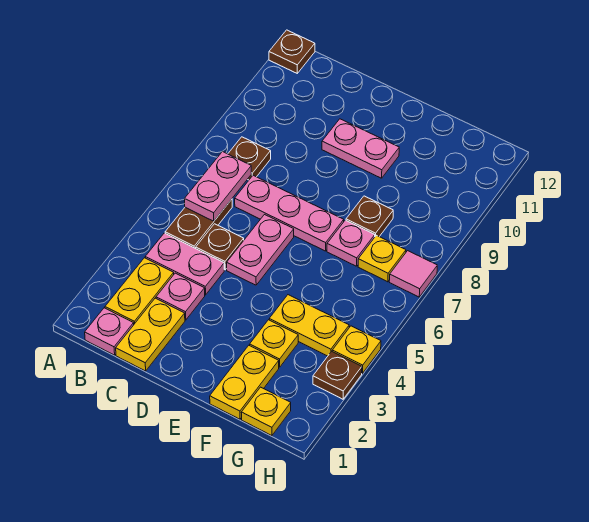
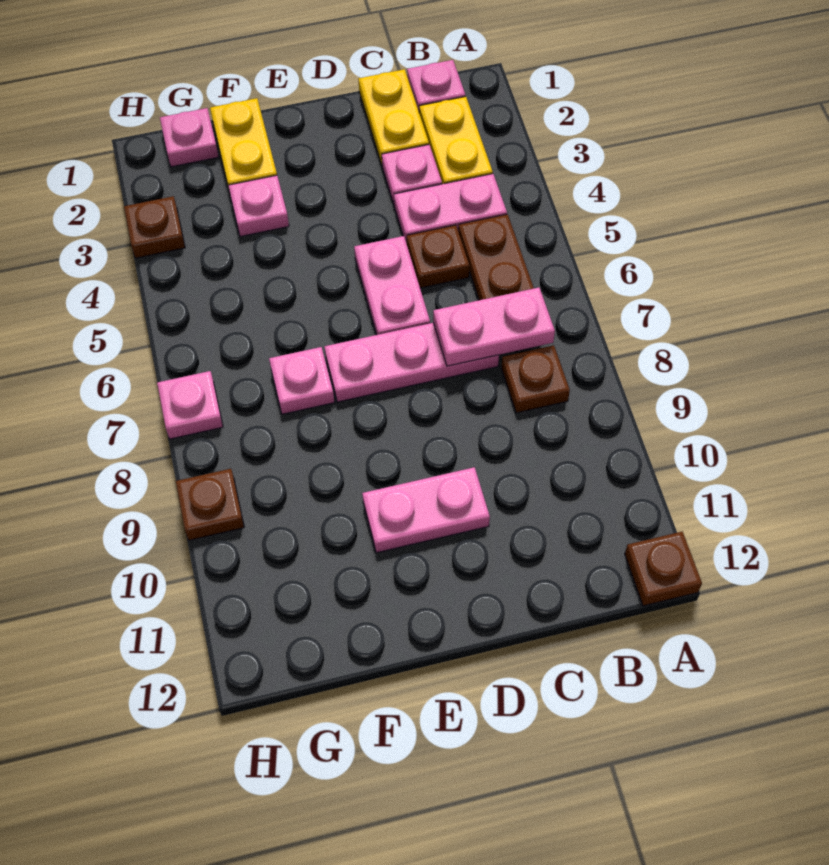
pink 1x2 plate [184,151,251,221] -> pink 1x2 plate turned to [433,288,555,366]
yellow 1x1 plate [250,320,298,367] -> pink 1x1 plate [228,175,289,237]
yellow 1x2 plate [269,295,349,356] -> none
brown 1x1 plate [346,196,393,237] -> brown 1x1 plate moved to [176,469,244,540]
yellow 1x1 plate [241,387,291,436] -> pink 1x1 plate [160,108,219,167]
yellow 1x1 plate [358,235,406,282] -> none
yellow 1x1 plate [332,326,381,373] -> none
pink 1x1 tile [389,251,437,297] -> pink 1x1 plate [157,371,223,439]

